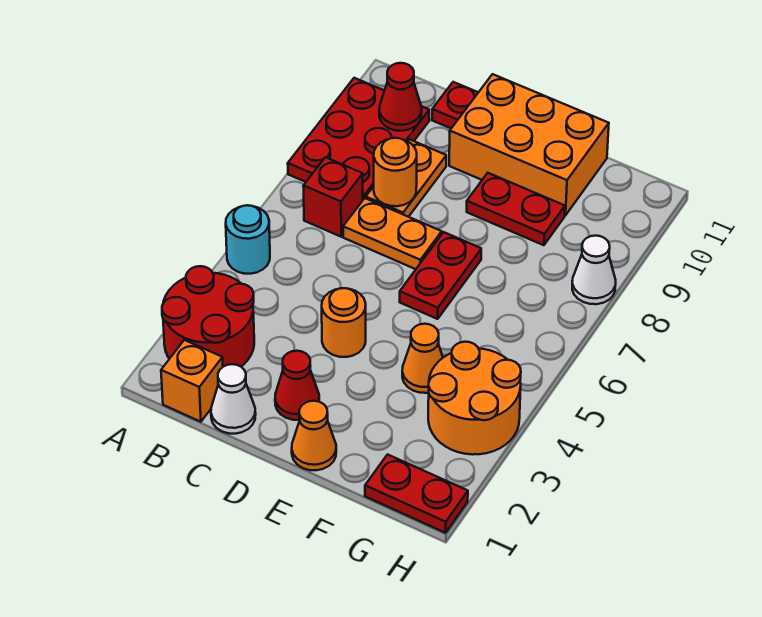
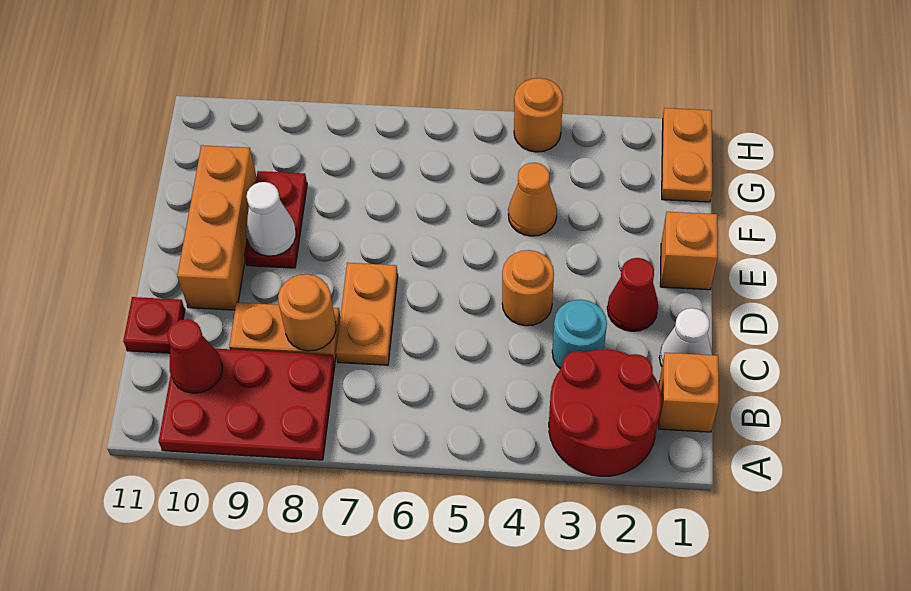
cyan 1x1 round brick [226,205,270,274] -> cyan 1x1 round brick moved to [552,300,607,369]
red 1x1 brick [303,157,363,237] -> none
orange 2x3 brick [449,74,609,215] -> orange 1x3 brick [177,145,257,310]
orange 1x1 cone [292,401,336,470] -> orange 1x1 brick [660,212,718,290]
red 1x2 plate [400,232,481,319] -> none
red 1x2 plate [365,455,468,533] -> orange 1x2 plate [662,108,712,202]
orange 2x2 round brick [428,342,521,455] -> orange 1x1 round brick [514,78,563,152]
white 1x1 cone [572,236,616,304] -> white 1x1 cone moved to [246,182,296,256]

